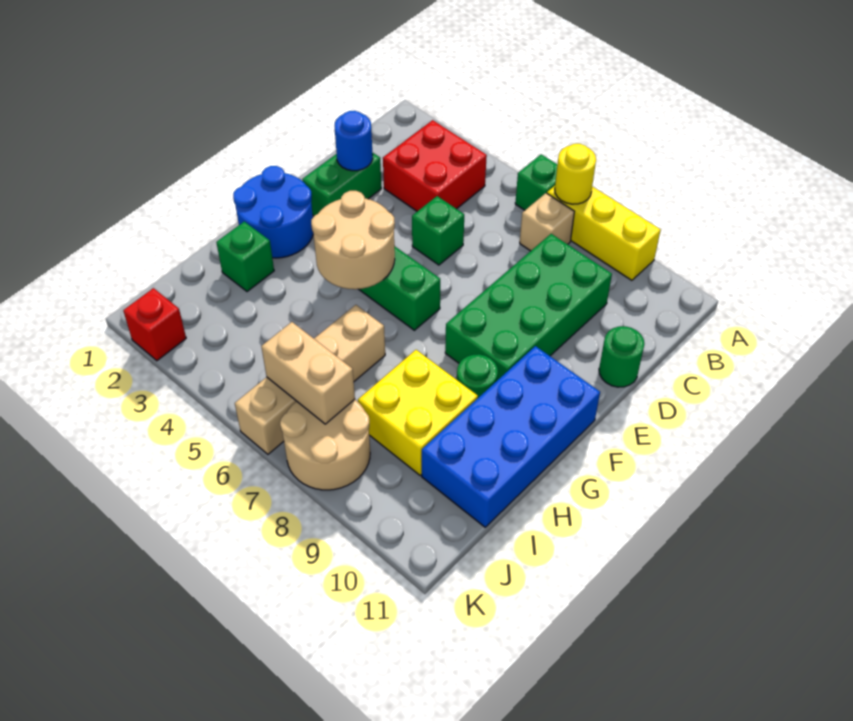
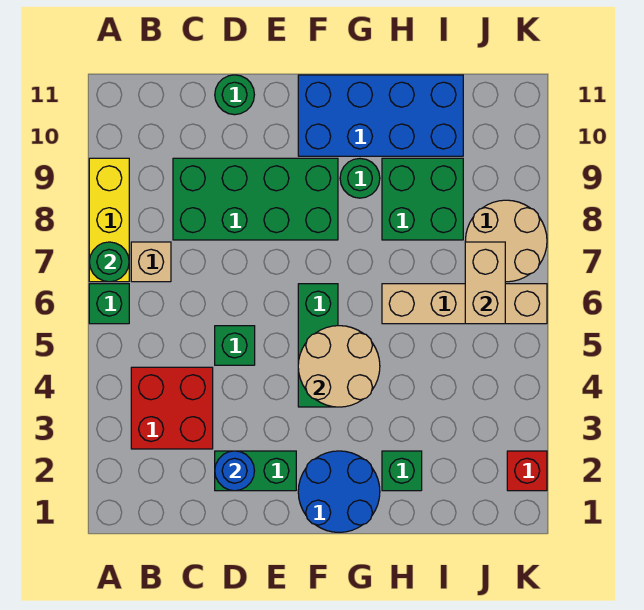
yellow 1x1 round brick [555,144,596,204] -> green 1x1 round brick [89,242,129,282]
yellow 2x2 brick [358,350,478,475] -> green 2x2 brick [382,158,463,240]

